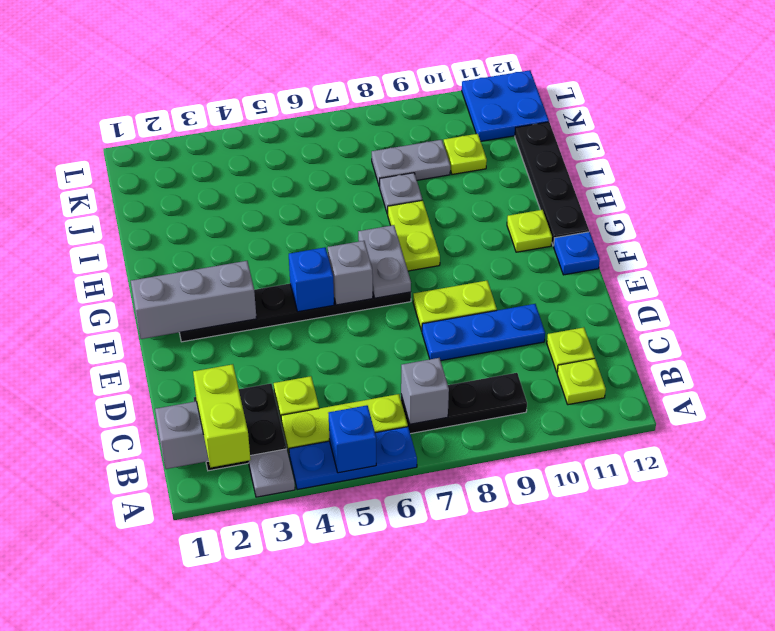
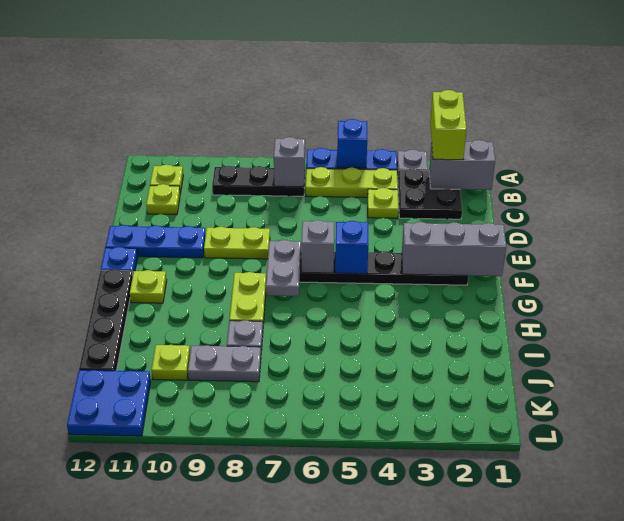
blue 1x3 plate [422,304,545,361] -> blue 1x3 plate moved to [106,225,206,258]

